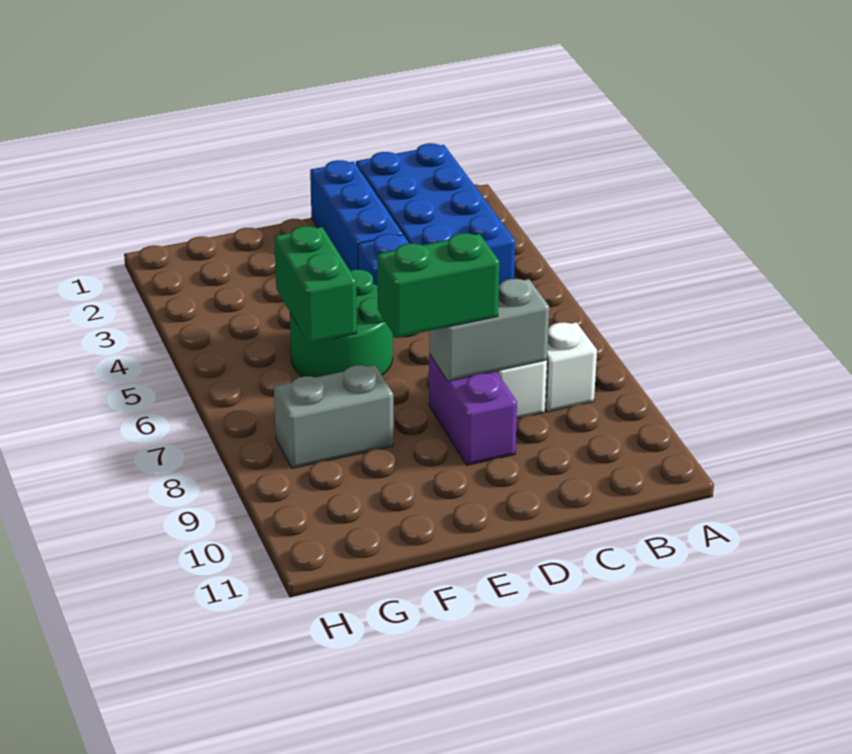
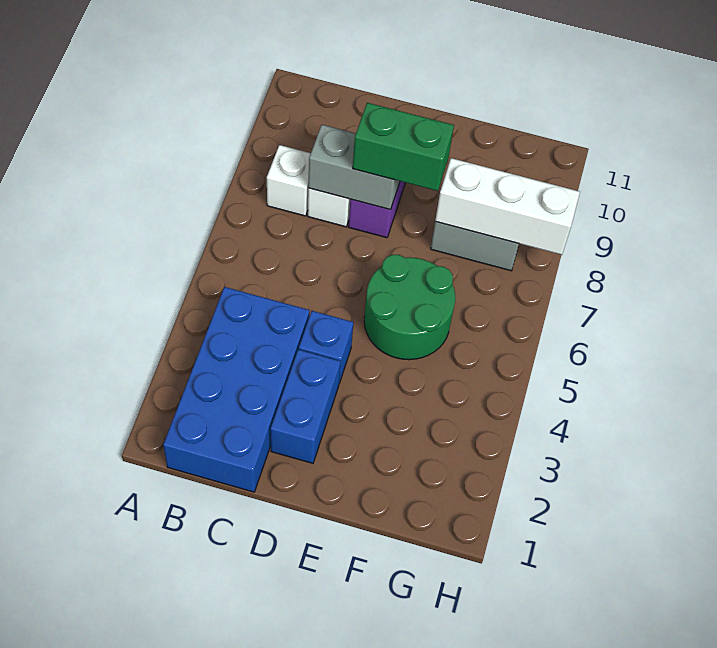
blue 1x3 brick [310,160,403,271] -> blue 1x2 brick [270,349,341,463]
green 1x2 brick [274,226,357,343] -> none
none -> white 1x3 brick [435,158,580,255]

